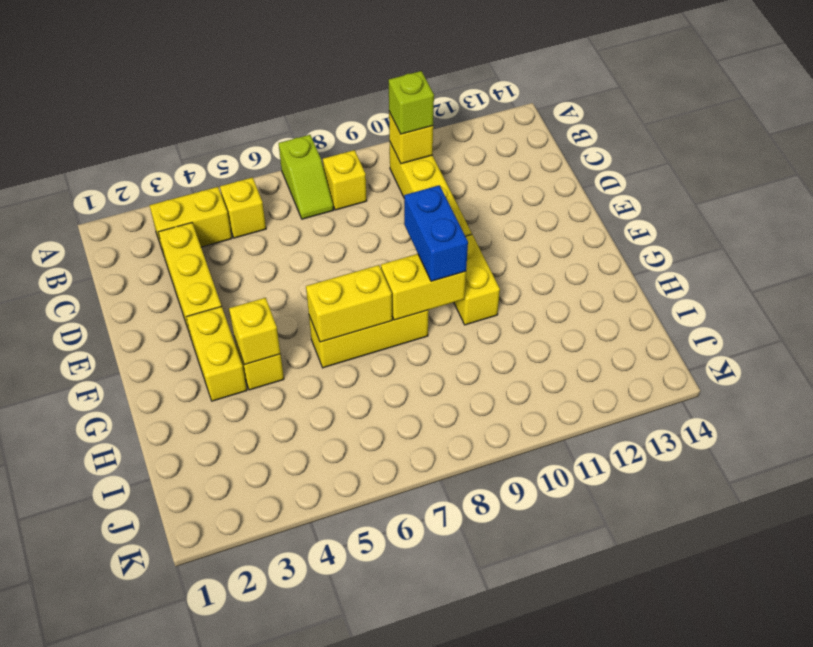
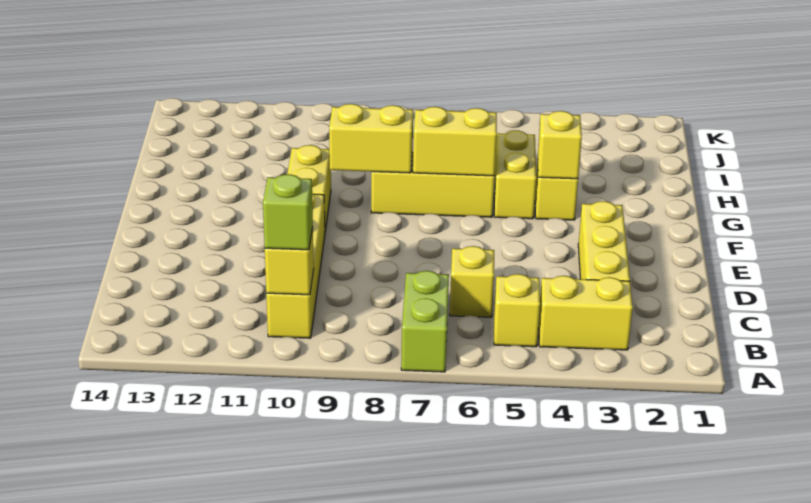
lime 1x2 slope [279,135,333,219] -> lime 1x2 brick [401,271,449,372]
yellow 1x1 brick [323,150,367,210] -> yellow 1x1 brick moved to [450,246,494,317]
yellow 1x2 brick [186,306,247,401] -> yellow 1x2 brick moved to [494,131,536,219]
blue 1x2 brick [404,185,468,281] -> none

